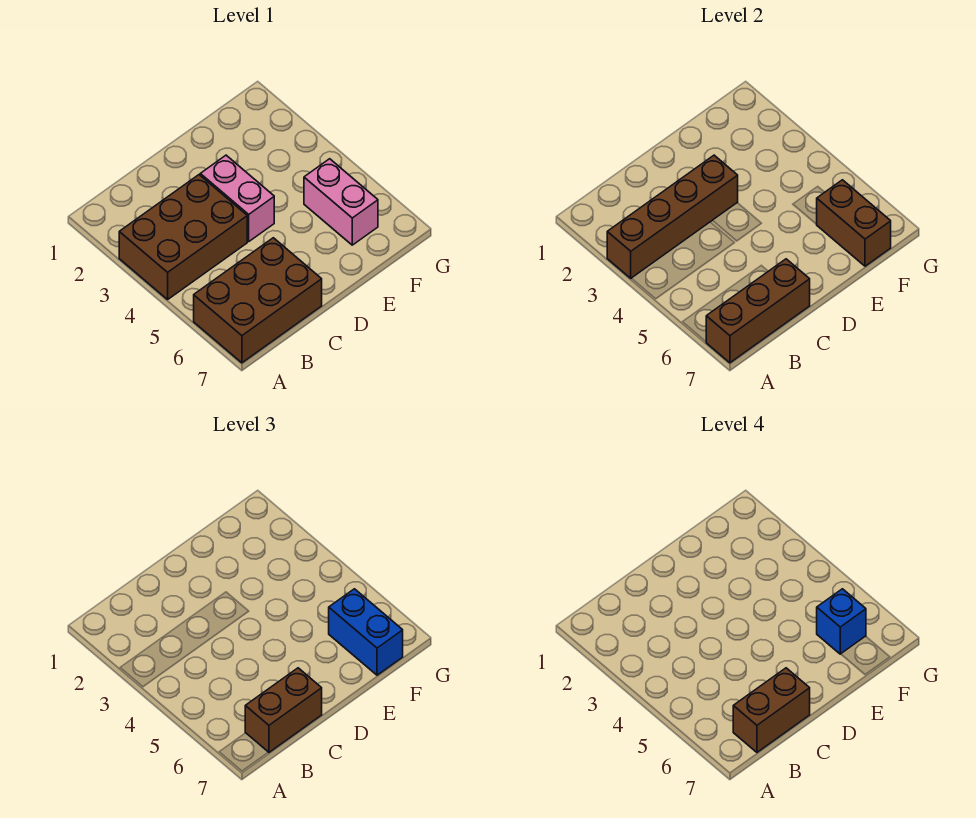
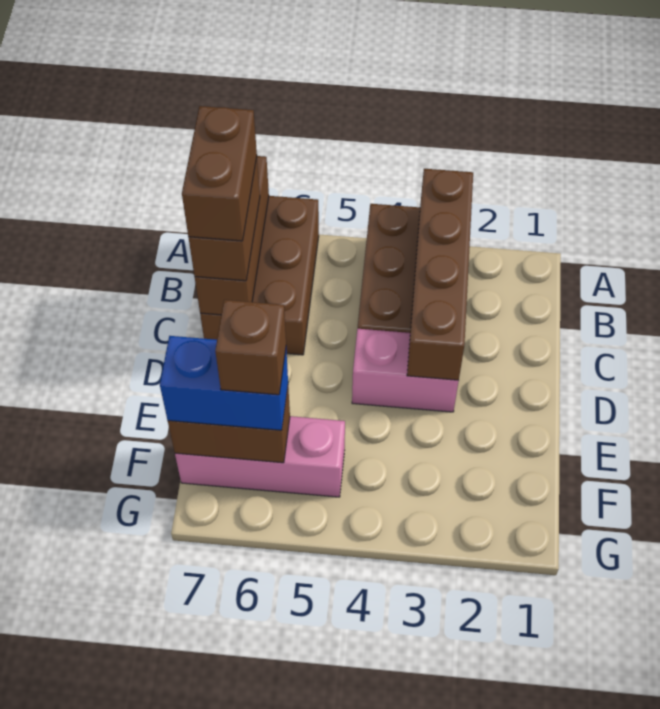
pink 1x2 brick [304,159,378,245] -> pink 1x3 brick [175,416,345,497]
blue 1x1 brick [817,589,866,654] -> brown 1x1 brick [215,300,286,395]

